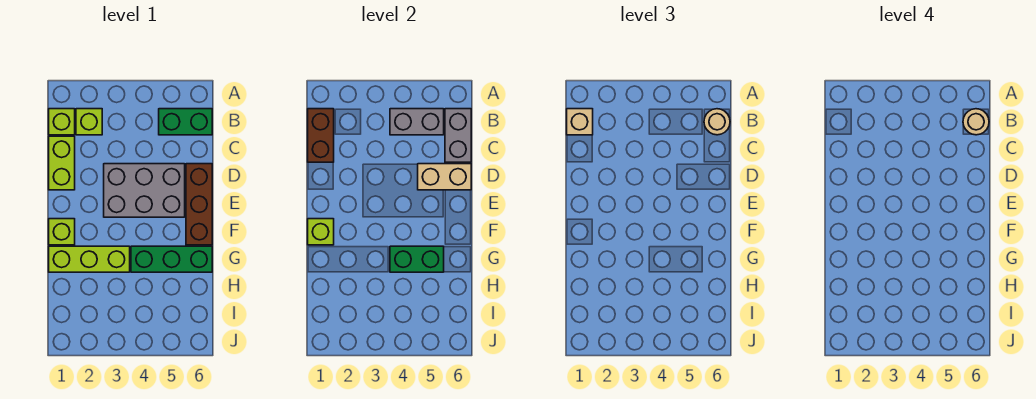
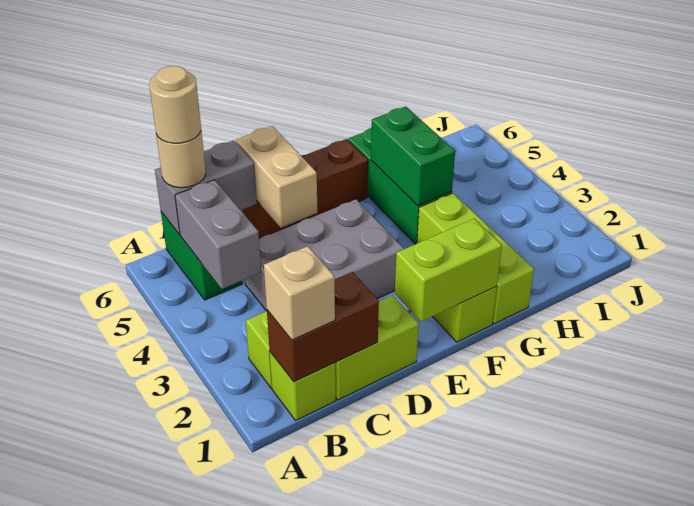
grey 2x3 brick [104,164,185,217] -> grey 2x3 brick turned to [245,199,404,311]
lime 1x1 brick [308,219,334,245] -> lime 1x2 brick [395,219,502,322]

